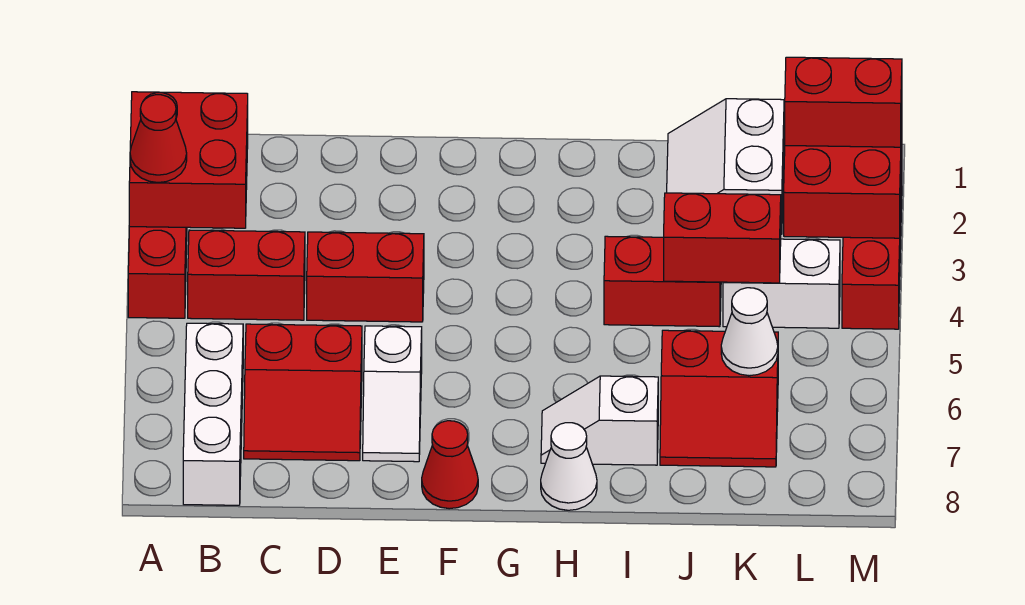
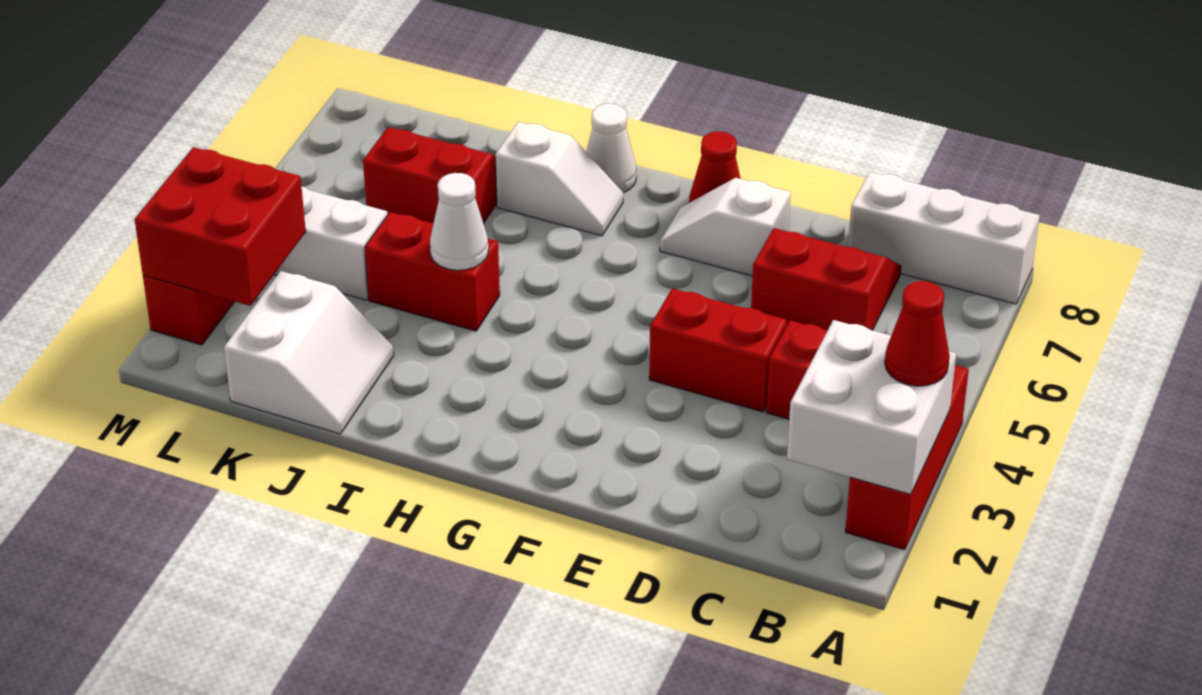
red 2x2 brick [129,92,248,228] -> white 2x2 brick [787,320,956,494]
white 1x3 brick [183,323,243,505] -> white 1x3 brick turned to [848,172,1040,304]
white 1x2 slope [363,326,422,462] -> white 1x2 slope turned to [660,178,791,276]
red 1x2 brick [664,193,781,283] -> none
white 1x1 cone [721,288,778,376] -> white 1x1 cone moved to [430,173,489,270]
red 1x2 brick [785,57,902,147] -> none

